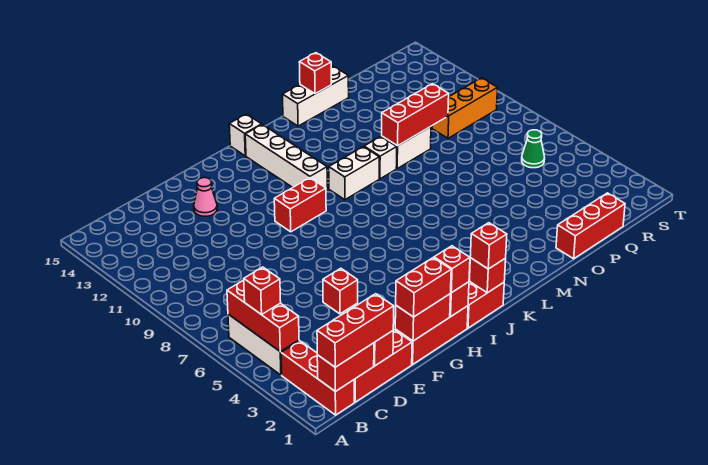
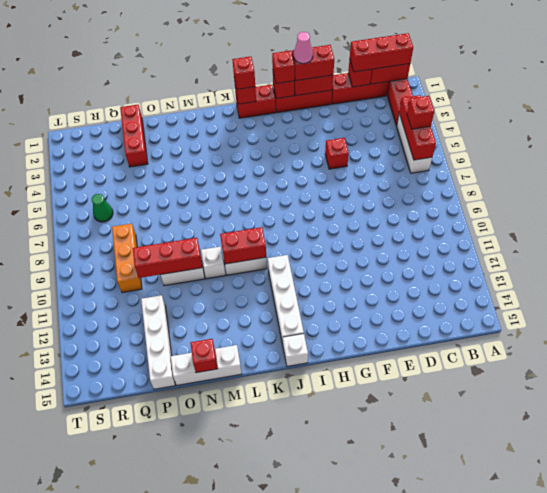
pink 1x1 cone [194,178,217,216] -> pink 1x1 cone moved to [294,32,313,64]
red 1x2 brick [274,178,326,232] -> red 1x2 brick moved to [220,227,266,264]
red 1x3 brick [556,193,625,259] -> red 1x3 brick turned to [120,105,148,167]
none -> white 1x4 brick [141,295,175,389]
orange 1x3 brick [432,78,498,138] -> orange 1x3 brick turned to [112,224,142,292]

